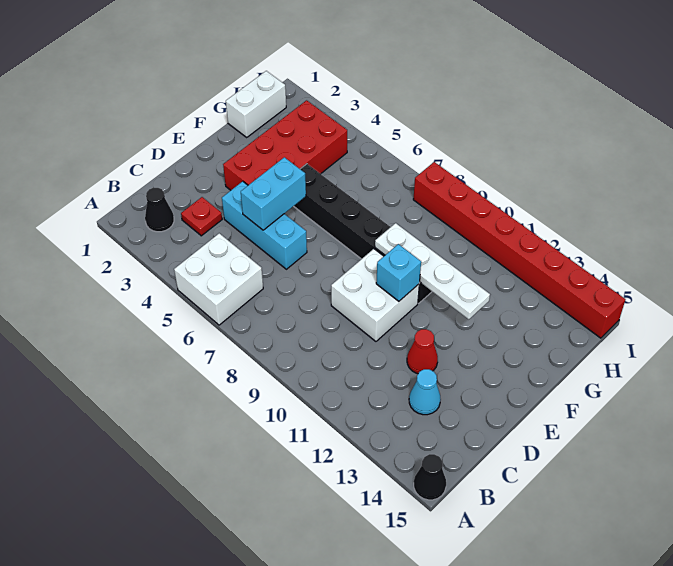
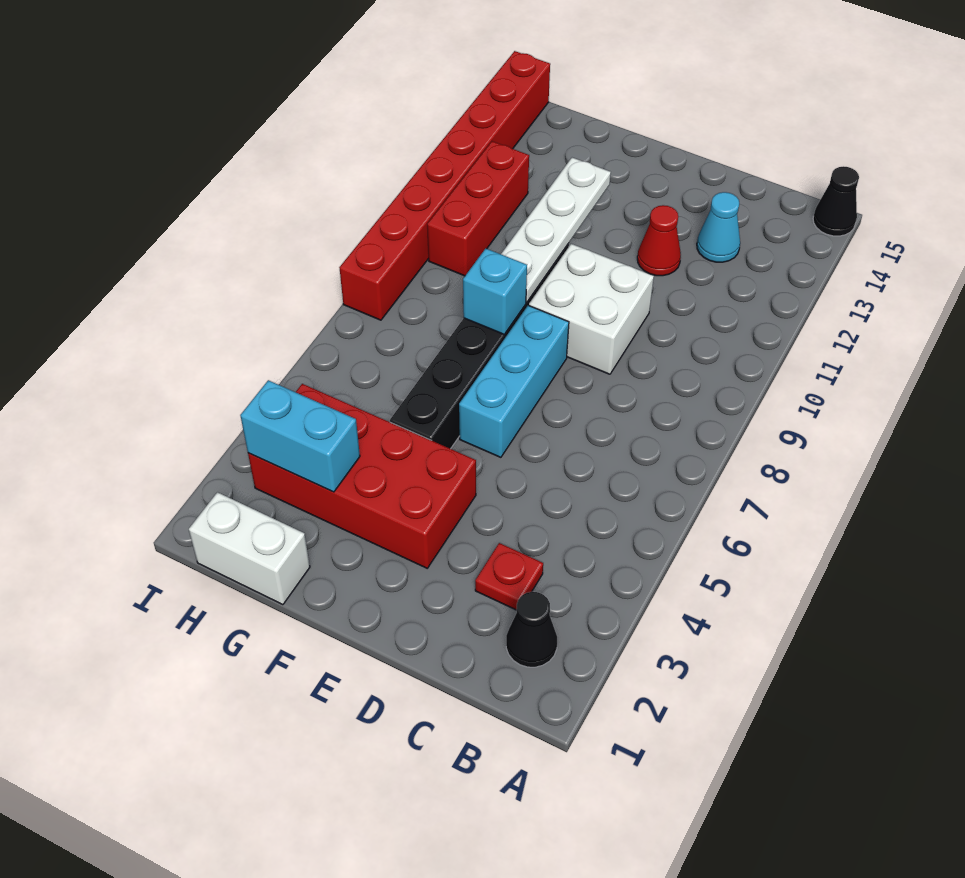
white 2x2 brick [174,233,263,325] -> none
cyan 1x3 brick [222,181,307,269] -> cyan 1x3 brick moved to [459,305,569,457]
cyan 1x2 brick [241,157,306,230] -> cyan 1x2 brick moved to [240,380,360,492]
cyan 1x1 brick [376,244,421,301] -> cyan 1x1 brick moved to [463,249,527,334]
none -> red 1x3 brick [427,141,529,276]

